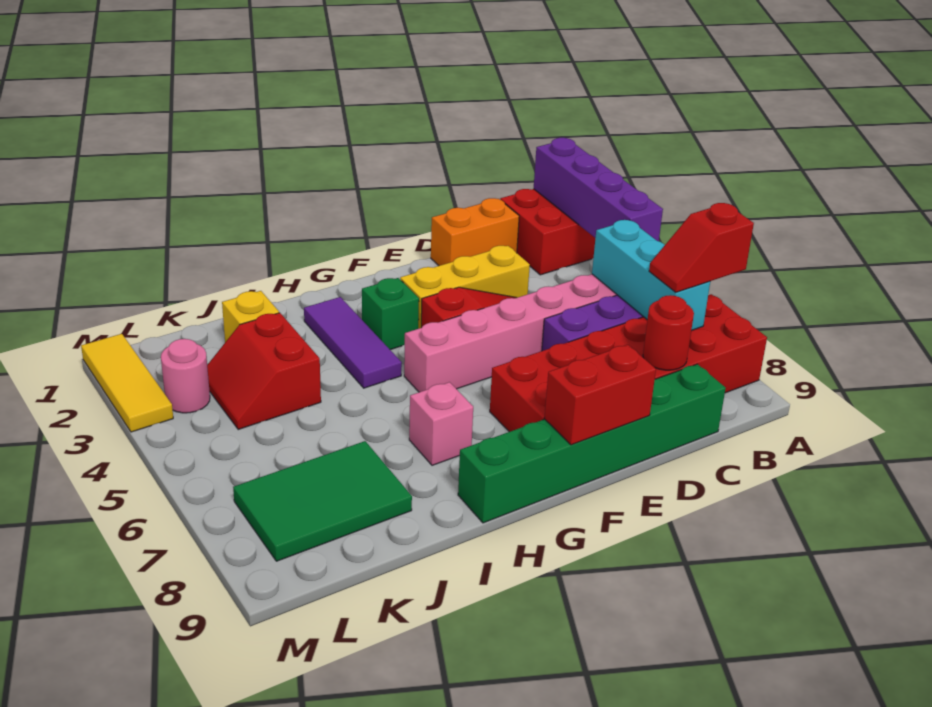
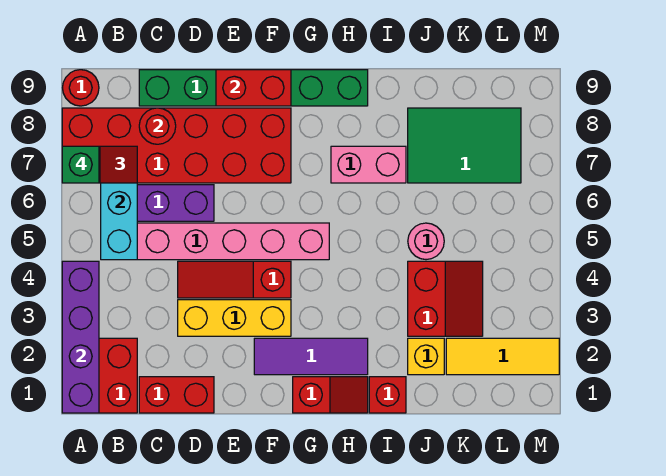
none -> red 1x1 round brick [63,70,99,106]
orange 1x2 brick [431,198,519,266] -> red 1x2 brick [139,377,214,413]
none -> red 1x2 slope [293,377,368,413]
green 1x1 brick [362,278,419,350] -> green 1x1 brick moved to [62,146,99,183]
purple 1x3 tile [304,297,402,388] -> purple 1x3 tile turned to [254,338,368,375]
pink 1x1 brick [409,382,473,465] -> pink 1x2 brick [331,146,406,183]
none -> red 1x1 brick [369,377,406,413]
pink 1x1 round brick [161,339,210,413] -> pink 1x1 round brick moved to [408,223,444,260]
yellow 1x3 tile [81,334,173,432] -> yellow 1x3 tile turned to [446,338,559,375]

